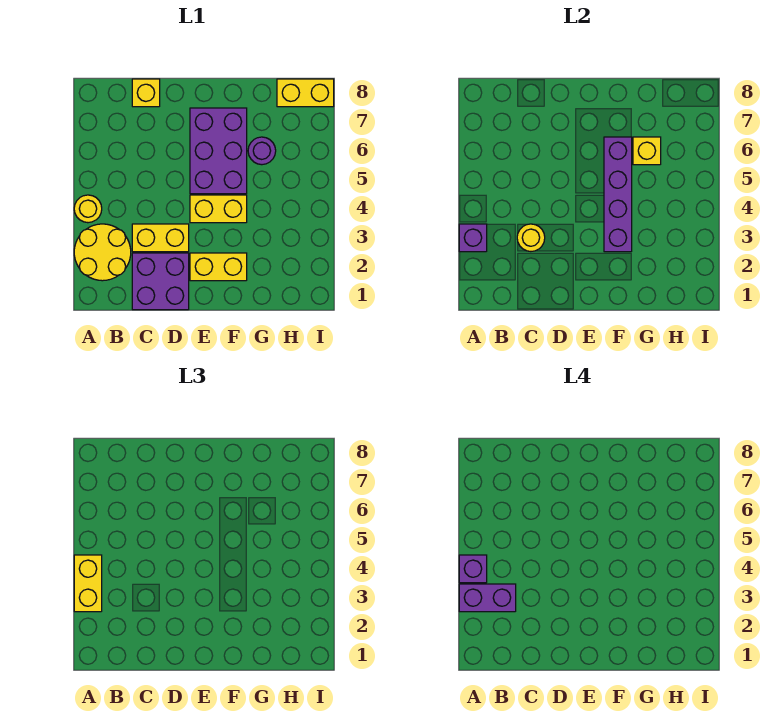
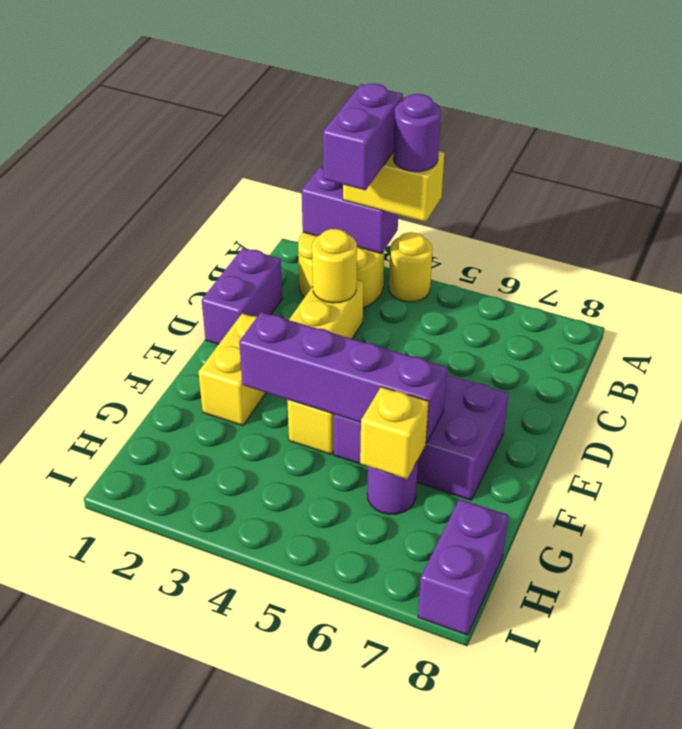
purple 1x1 brick [459,224,487,252] -> purple 1x2 brick [302,167,398,254]
purple 1x1 brick [459,555,487,583] -> purple 1x1 round brick [393,94,441,172]
purple 2x2 brick [132,253,189,310] -> purple 1x2 brick [202,248,282,344]
yellow 1x1 brick [132,79,160,107] -> none
yellow 1x2 brick [277,79,334,107] -> purple 1x2 brick [418,499,508,635]

